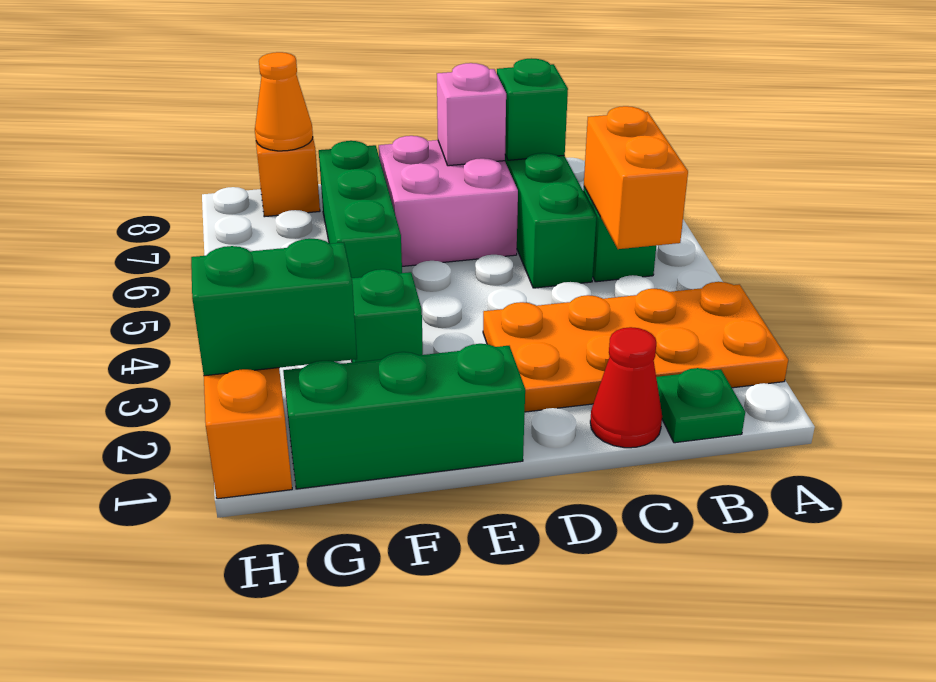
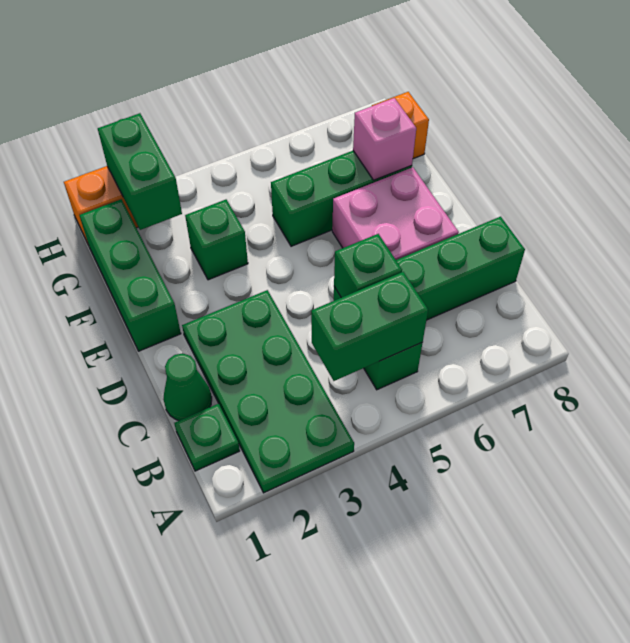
orange 2x4 plate [483,282,788,412] -> green 2x4 plate [182,290,354,493]
orange 1x2 brick [584,106,688,249] -> green 1x2 brick [311,272,428,381]
red 1x1 cone [590,327,662,448] -> green 1x1 cone [163,354,212,421]
green 1x1 brick [497,58,568,160] -> green 1x1 brick moved to [334,234,402,298]
pink 1x1 brick [437,63,506,166] -> pink 1x1 brick moved to [353,98,416,180]
orange 1x1 cone [255,52,313,151] -> none

